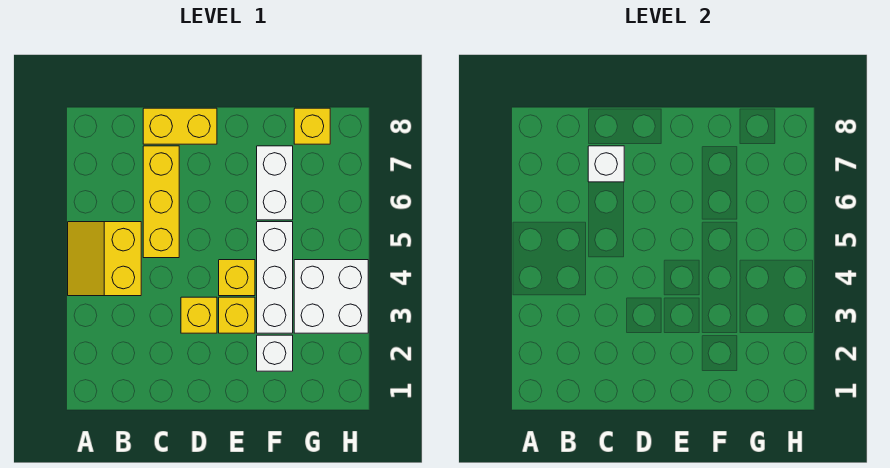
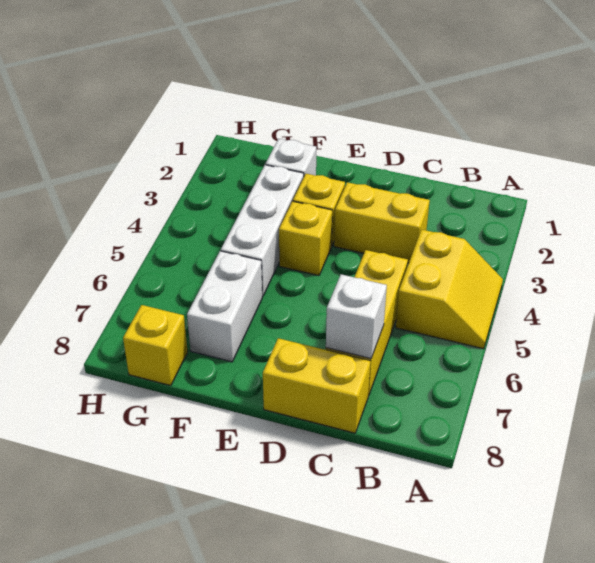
yellow 1x1 brick [181,297,217,333] -> yellow 1x2 brick [334,182,430,263]
white 2x2 brick [294,260,368,333] -> none

